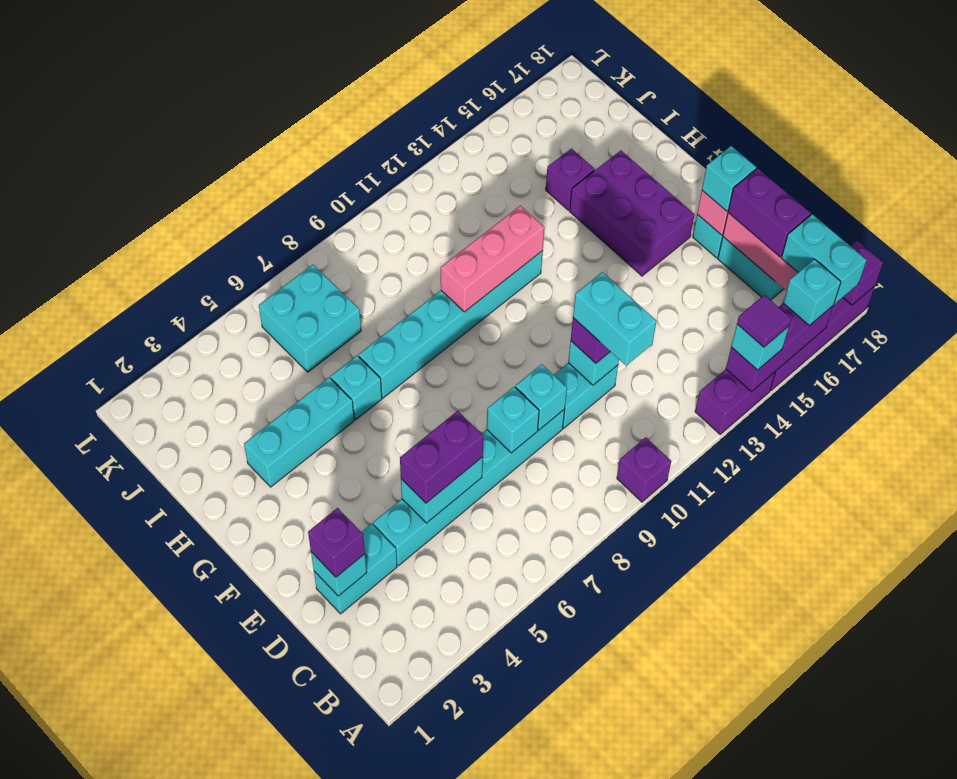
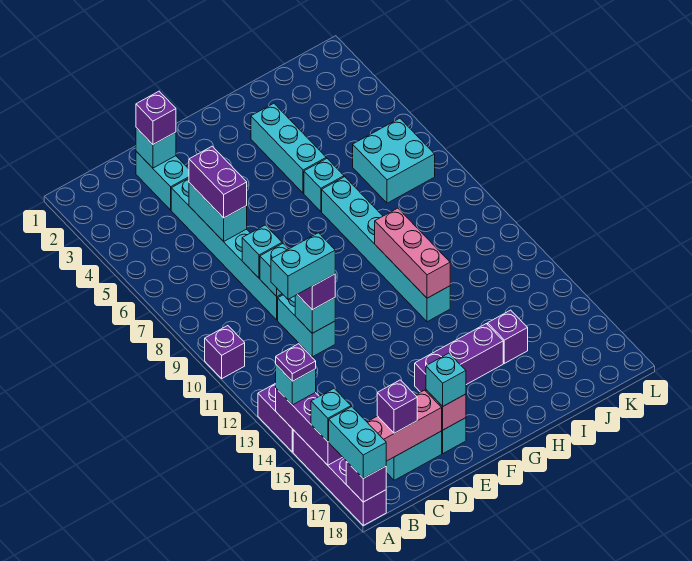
purple 1x1 tile [737,295,791,347] -> purple 1x1 plate [276,344,316,381]
cyan 1x2 brick [782,214,867,304] -> cyan 1x2 brick turned to [328,407,386,478]
purple 1x2 brick [728,168,811,257] -> purple 1x1 brick [377,380,417,433]
purple 2x3 brick [570,150,695,276] -> purple 1x3 brick [415,324,503,392]

